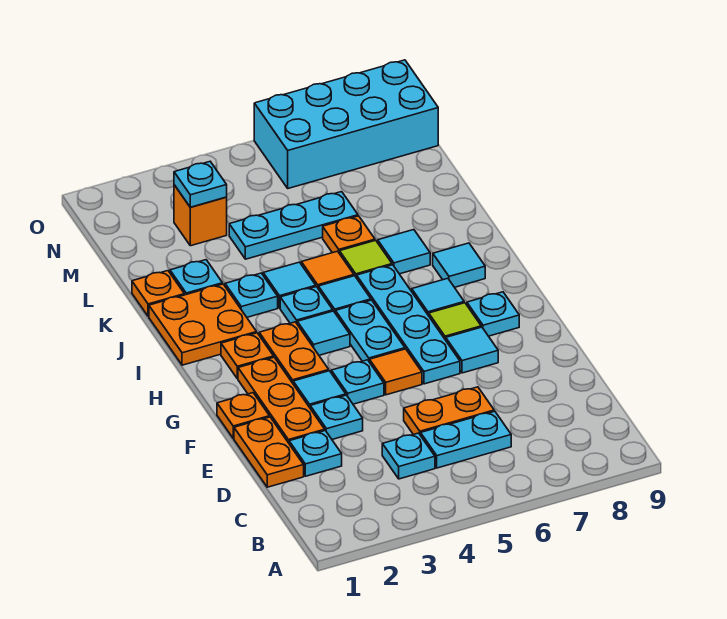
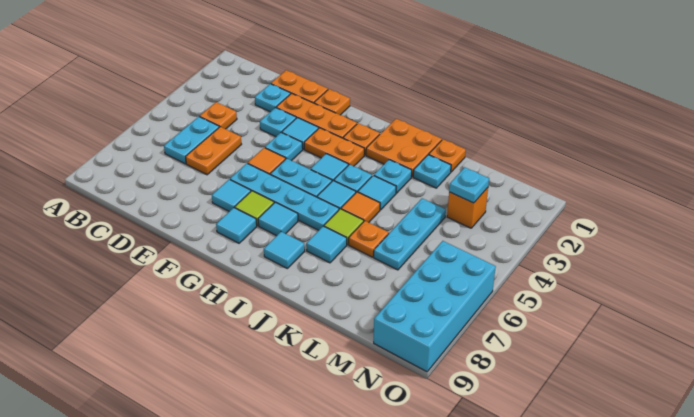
cyan 1x1 plate [382,433,435,479] -> orange 1x1 plate [200,102,237,129]
cyan 1x1 plate [467,292,519,336] -> cyan 1x1 tile [216,208,257,243]

